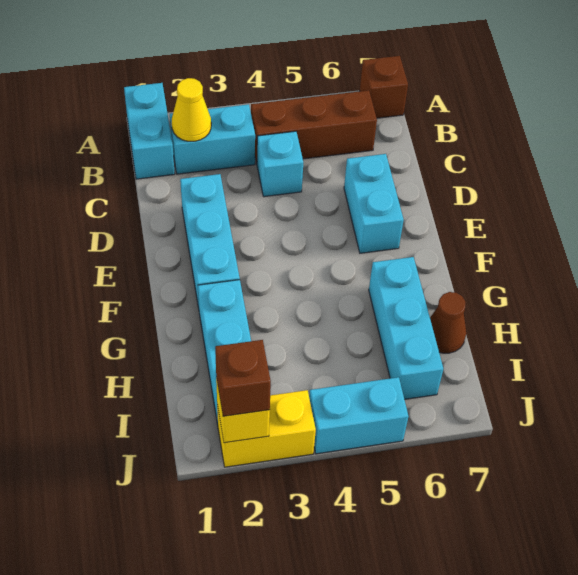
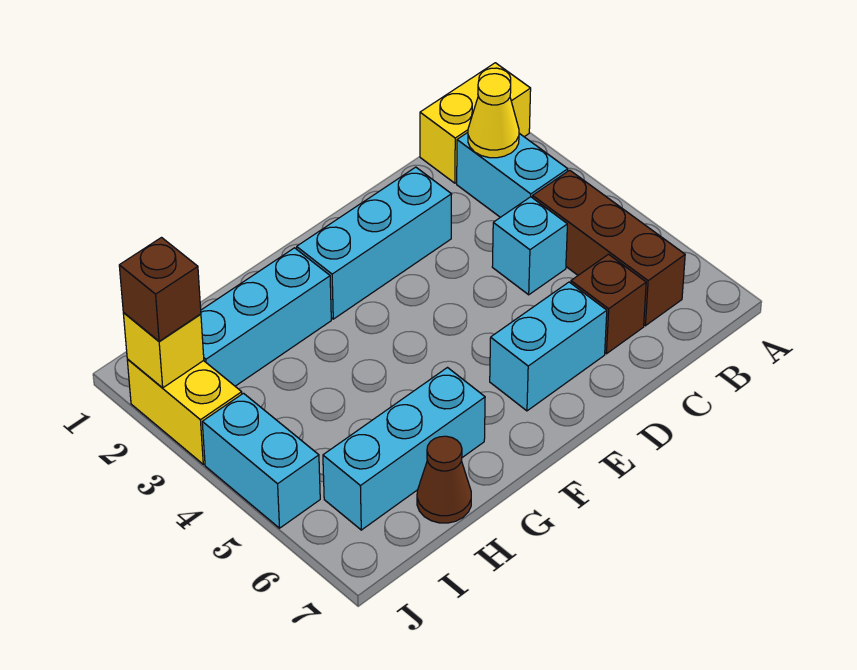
cyan 1x2 brick [124,83,175,179] -> yellow 1x2 brick [420,63,531,183]
brown 1x1 brick [360,56,408,118] -> brown 1x1 brick moved to [571,254,646,354]

